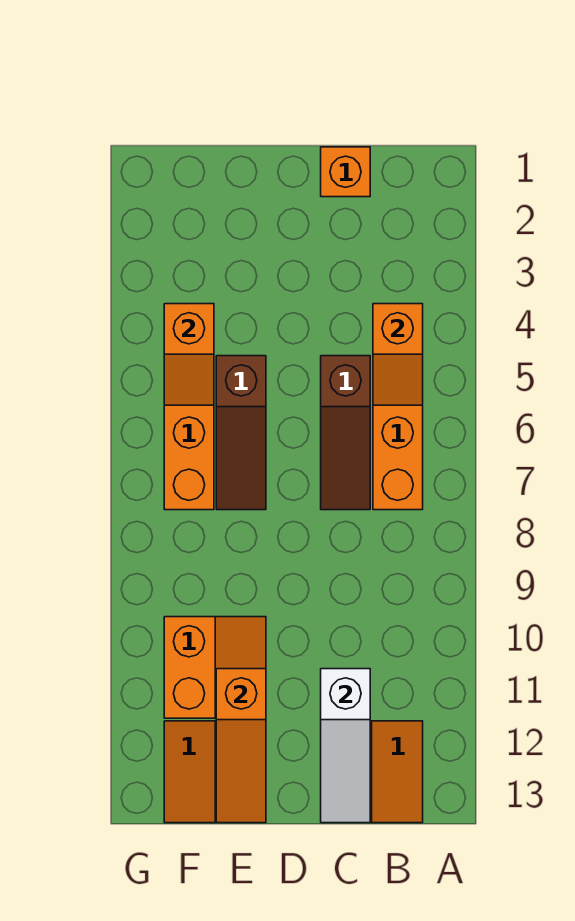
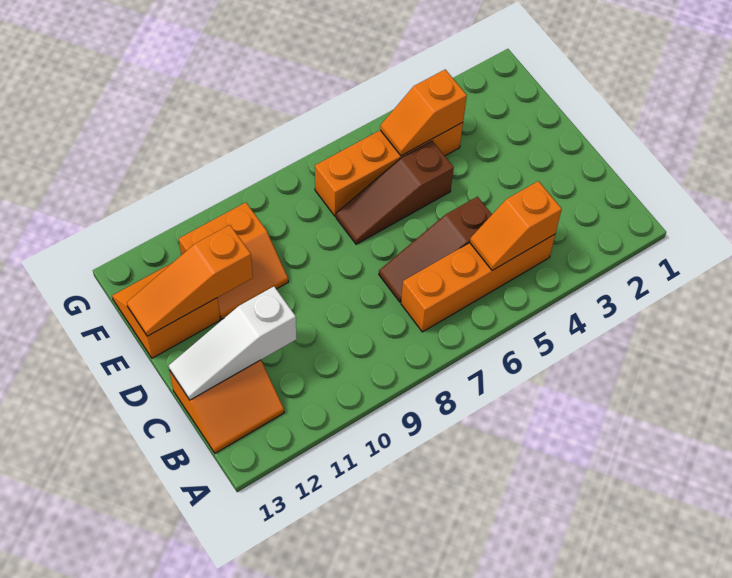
orange 1x1 brick [321,147,370,197] -> none

